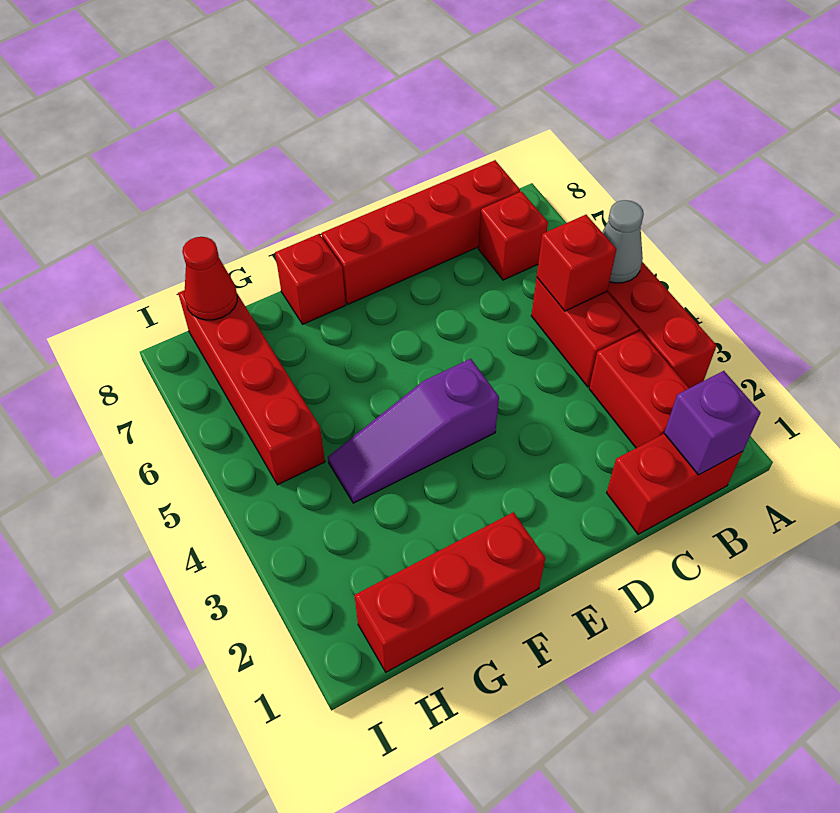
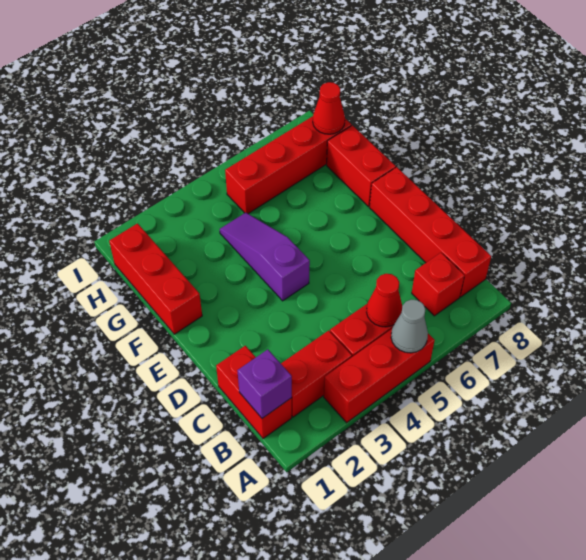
red 1x1 brick [537,215,616,311] -> red 1x1 cone [367,274,402,327]
red 1x1 brick [275,234,346,324] -> red 1x2 brick [327,125,396,207]

